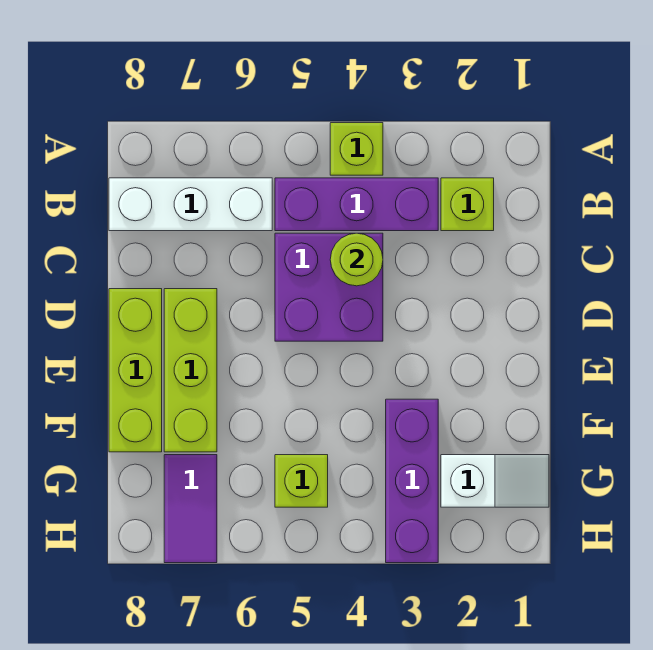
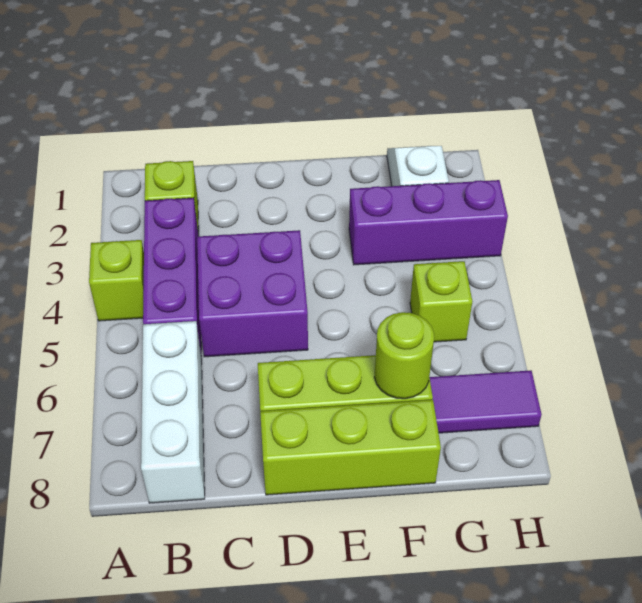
lime 1x1 round brick [330,233,383,286] -> lime 1x1 round brick moved to [374,312,434,399]

